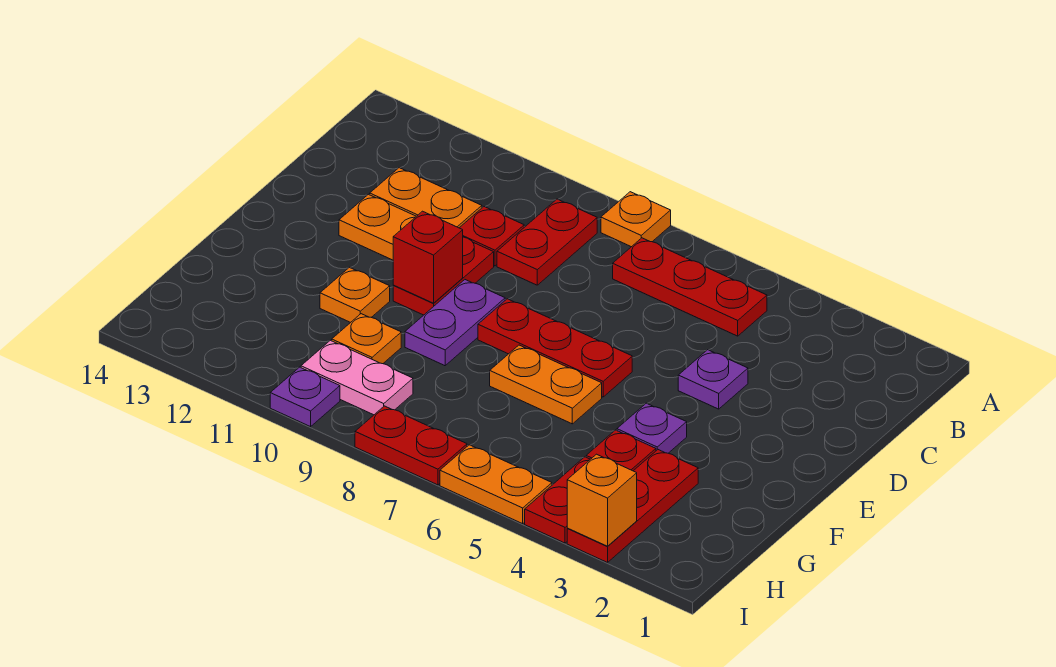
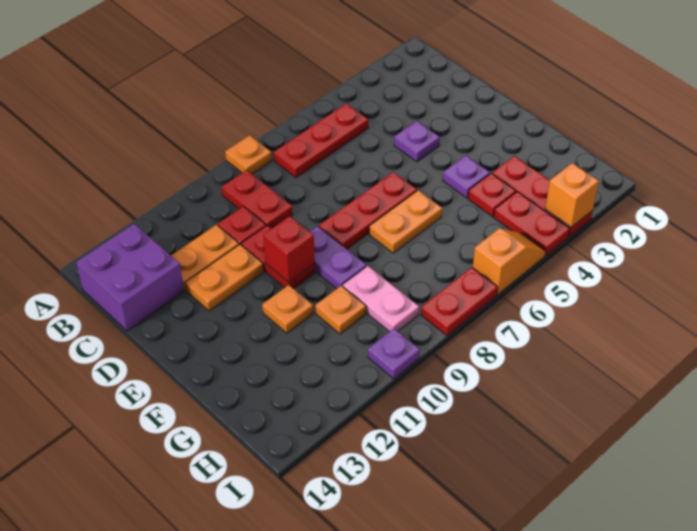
none -> purple 2x2 brick [76,224,184,331]
pink 1x2 plate [301,340,413,415] -> pink 1x2 plate turned to [343,266,419,332]
orange 1x2 plate [440,445,552,524] -> orange 1x2 slope [473,228,546,294]

